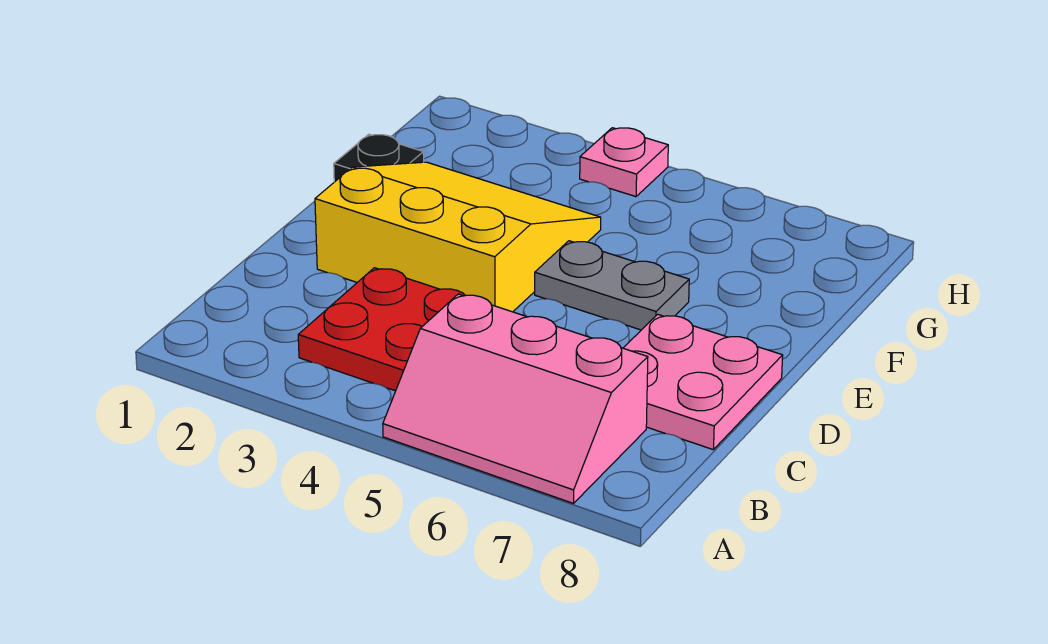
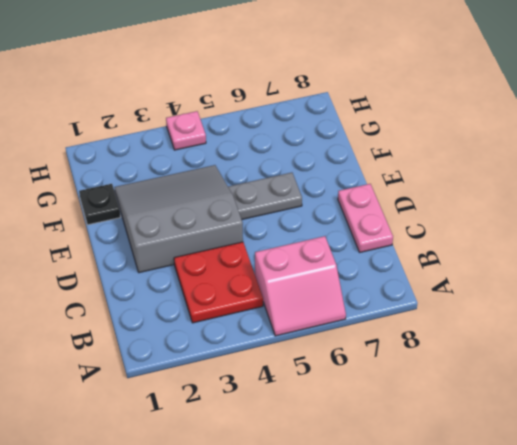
pink 2x3 slope [383,294,648,503] -> pink 2x2 slope [255,236,346,336]
pink 2x2 plate [624,314,783,450] -> pink 1x2 plate [338,184,393,252]
yellow 3x3 slope [315,162,601,312] -> grey 3x3 slope [114,165,243,273]

